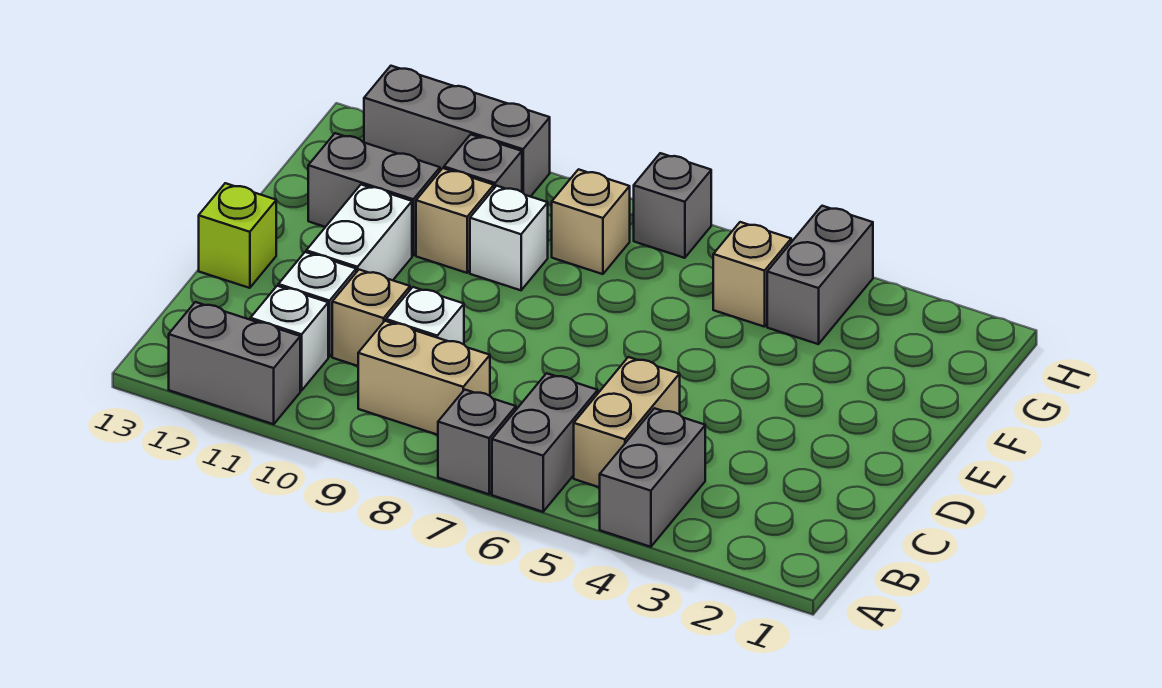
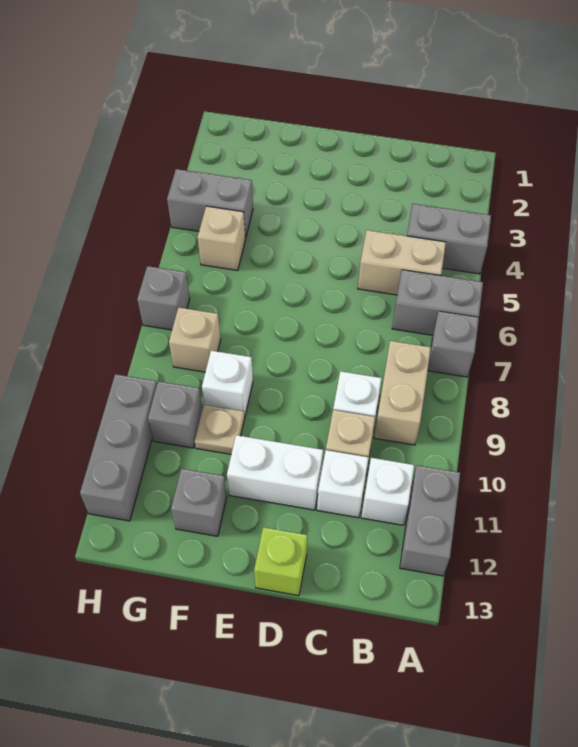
tan 1x1 brick [416,168,494,273] -> tan 1x1 plate [195,405,245,454]
grey 1x2 brick [308,133,440,255] -> grey 1x1 brick [171,469,227,536]

